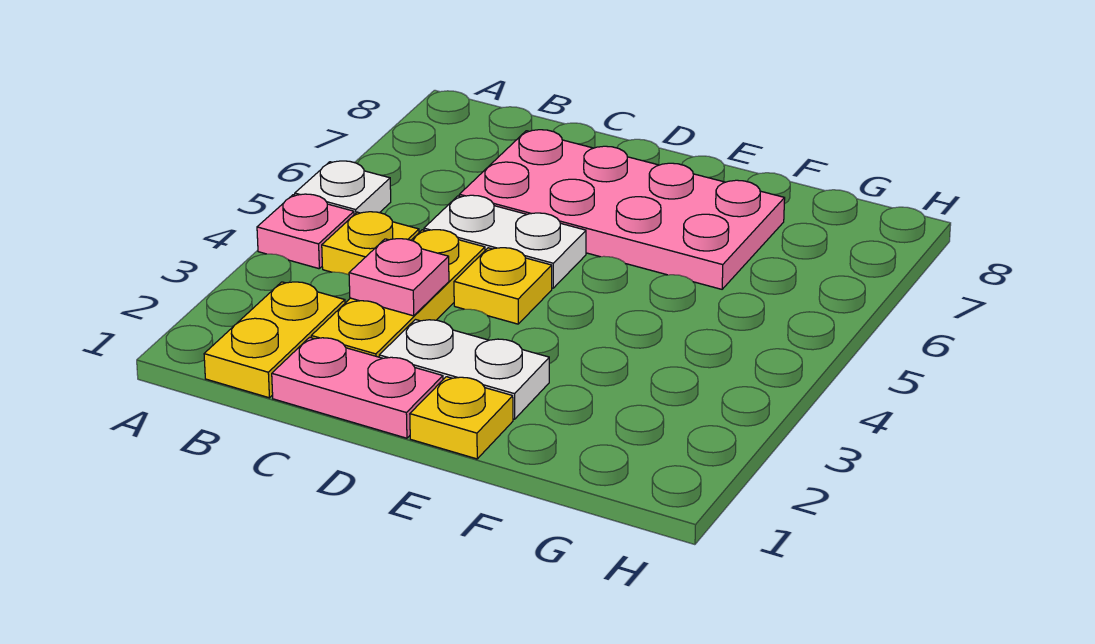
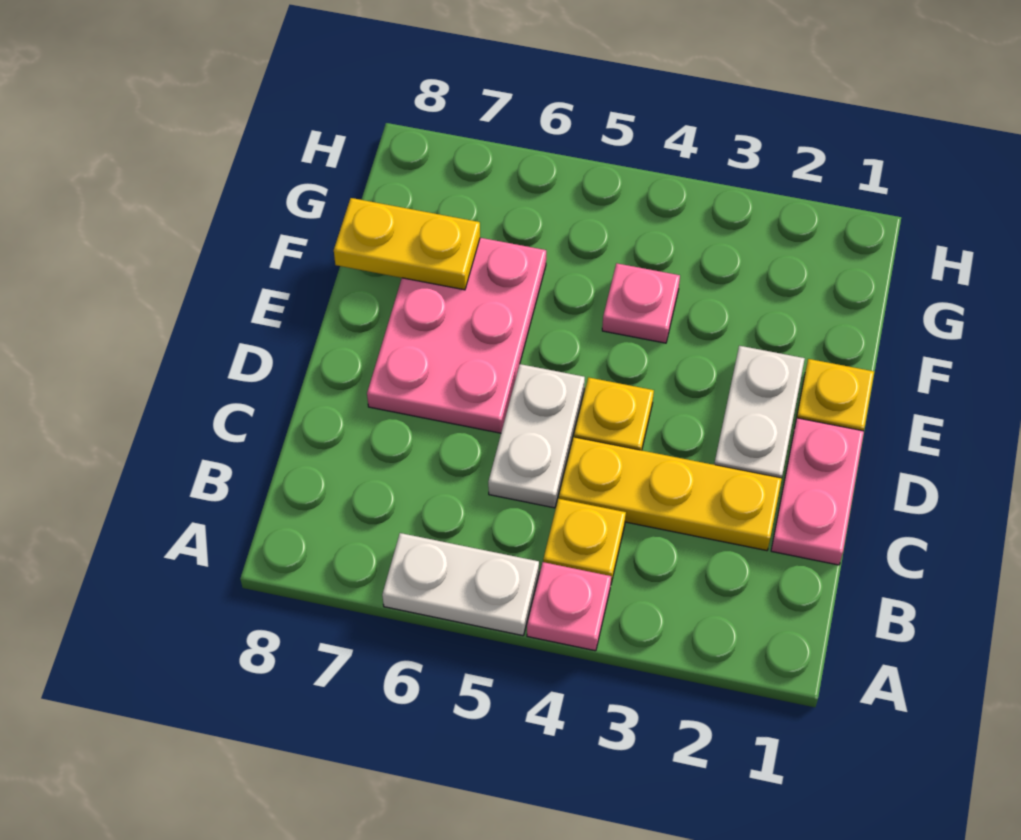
white 1x1 plate [295,161,391,215] -> white 1x2 plate [382,533,539,636]
yellow 1x2 plate [204,282,345,398] -> yellow 1x2 plate moved to [334,198,480,290]
pink 1x1 plate [349,239,449,316] -> pink 1x1 plate moved to [602,263,680,343]
pink 2x4 plate [459,130,785,289] -> pink 2x3 plate [367,238,546,433]

